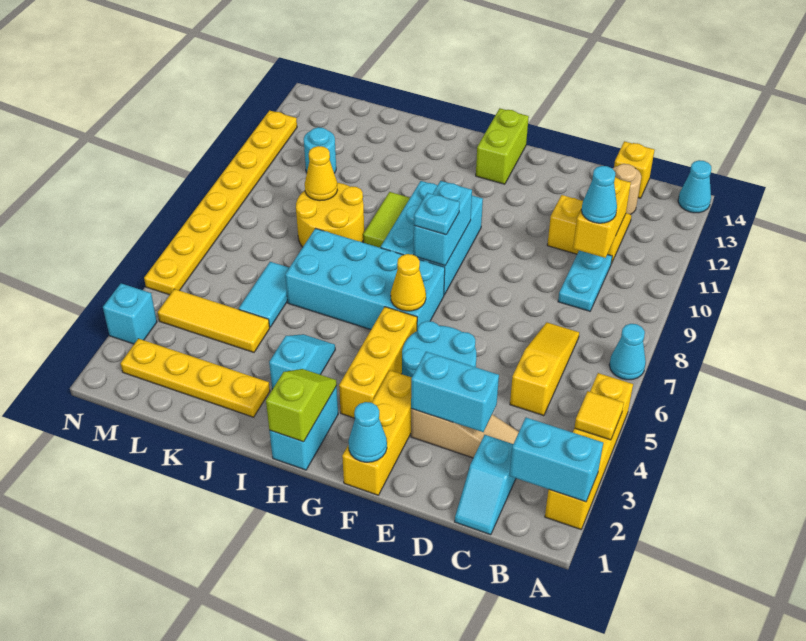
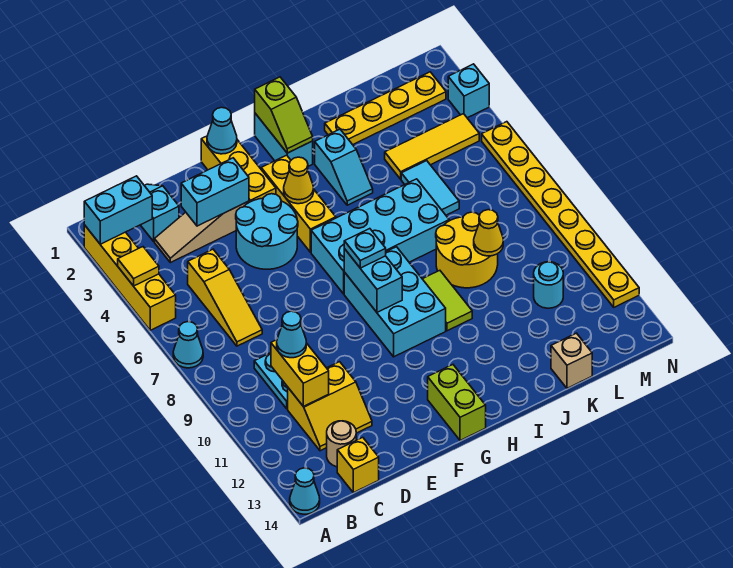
yellow 1x1 cone [391,254,426,311] -> yellow 1x1 cone moved to [284,157,314,204]
none -> tan 1x1 brick [551,333,592,388]

